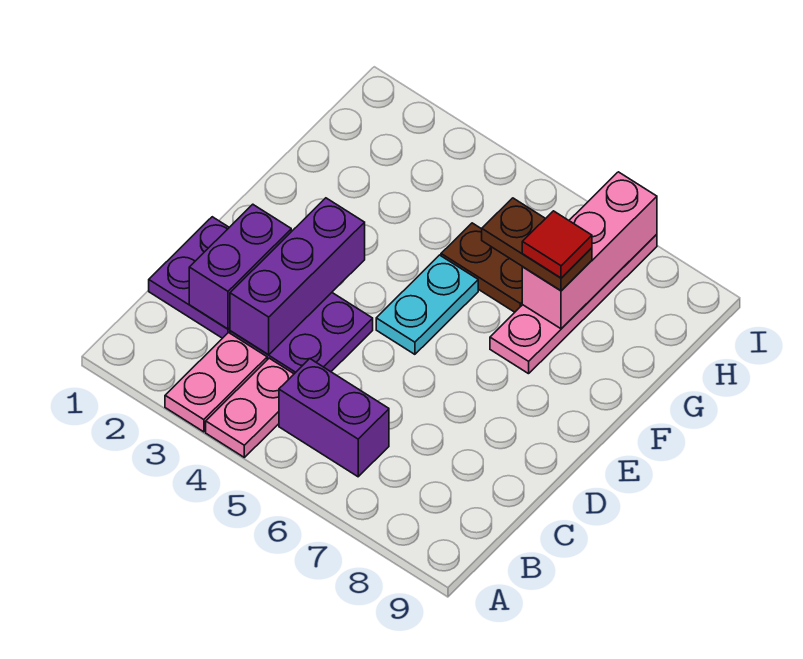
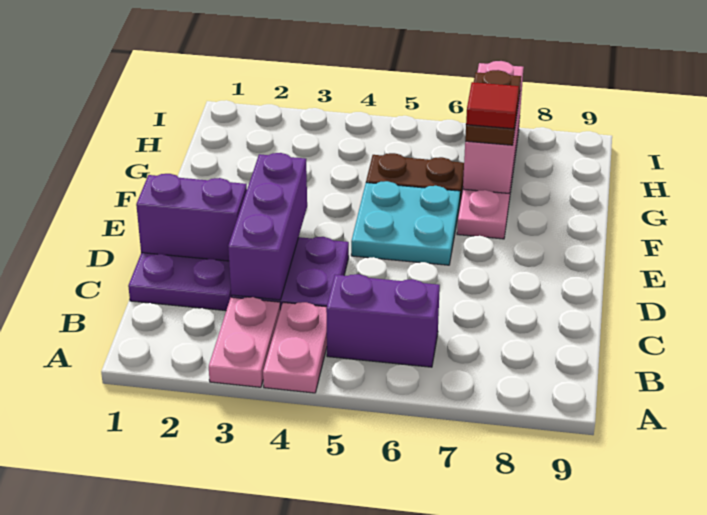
purple 1x2 brick [189,204,291,329] -> purple 1x2 brick turned to [136,174,247,261]
cyan 1x2 plate [376,255,478,354] -> cyan 2x2 plate [351,181,460,265]
brown 1x2 plate [482,198,592,291] -> brown 1x2 plate turned to [465,70,521,145]

